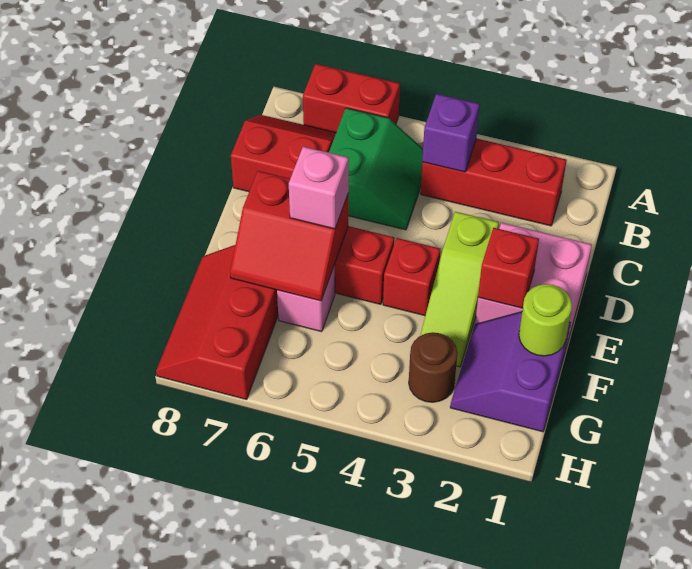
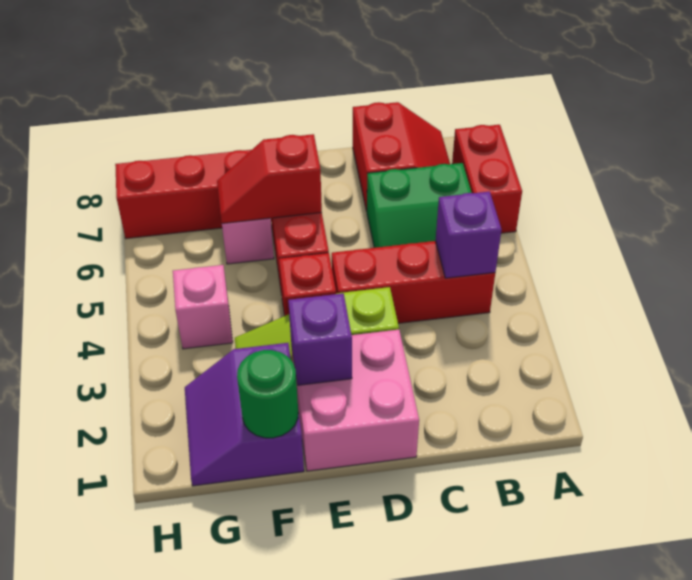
red 1x3 brick [421,138,567,226] -> red 1x3 brick turned to [332,241,495,323]
red 1x1 brick [478,228,539,308] -> purple 1x1 brick [288,293,352,385]
red 2x2 slope [230,171,348,301] -> red 1x2 slope [217,134,322,223]
pink 1x1 brick [289,147,349,229] -> pink 1x1 brick moved to [173,265,233,349]
purple 2x2 slope [450,312,571,432] -> purple 2x2 slope turned to [185,343,304,486]
lime 1x1 round brick [519,284,572,356] -> green 1x1 round brick [237,350,298,438]
brown 1x1 round brick [409,332,458,402] -> none

